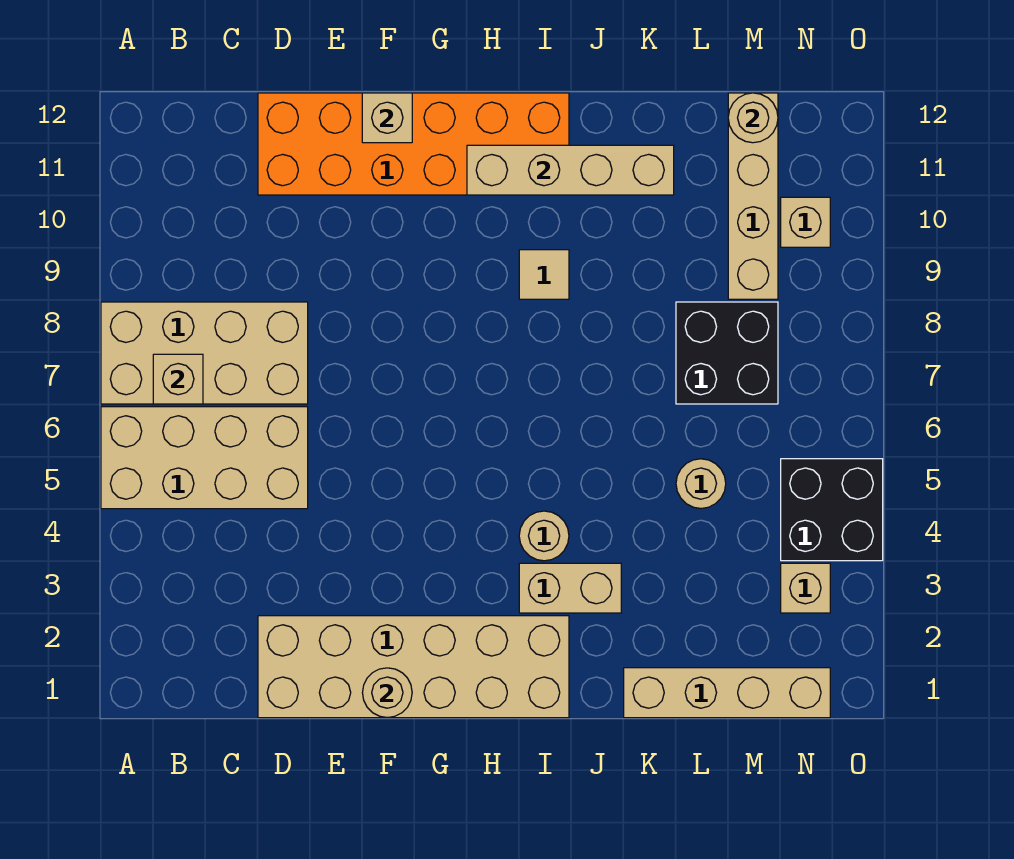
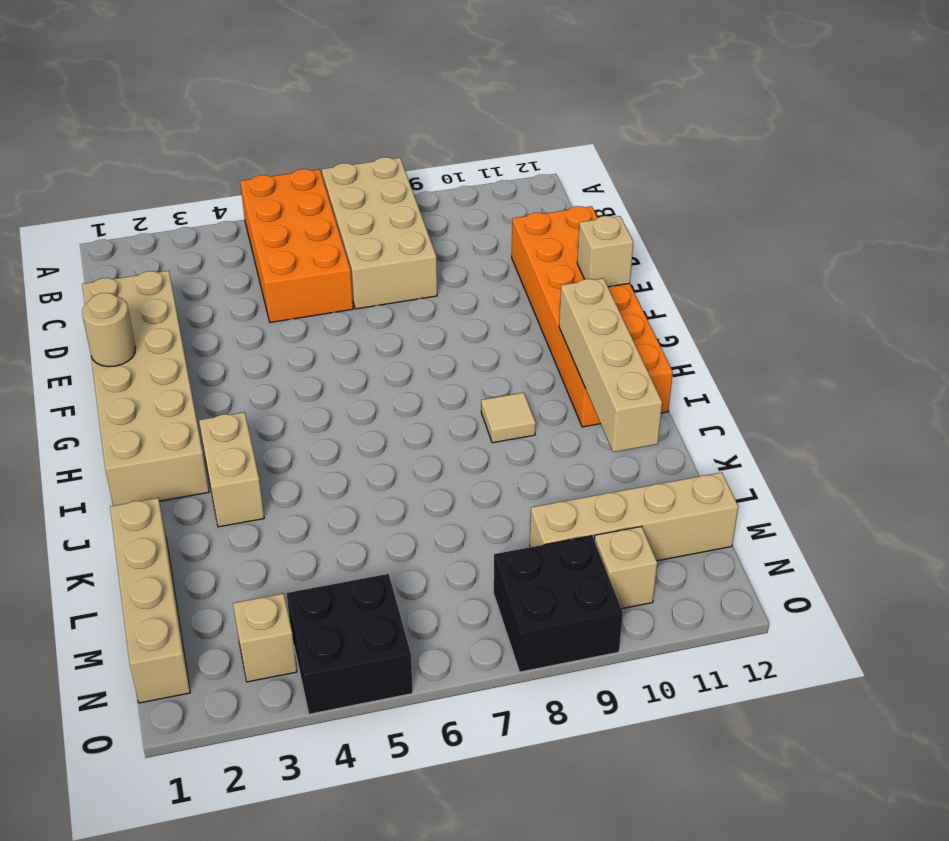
tan 2x4 brick [101,407,308,509] -> orange 2x4 brick [240,169,353,323]
tan 1x1 brick [153,354,203,404] -> none
tan 1x1 round brick [519,511,569,561] -> none
tan 1x1 round brick [676,459,726,508] -> none
black 2x2 brick [676,302,778,404] -> black 2x2 brick moved to [494,536,623,672]
tan 1x1 round brick [728,93,778,143] -> none

